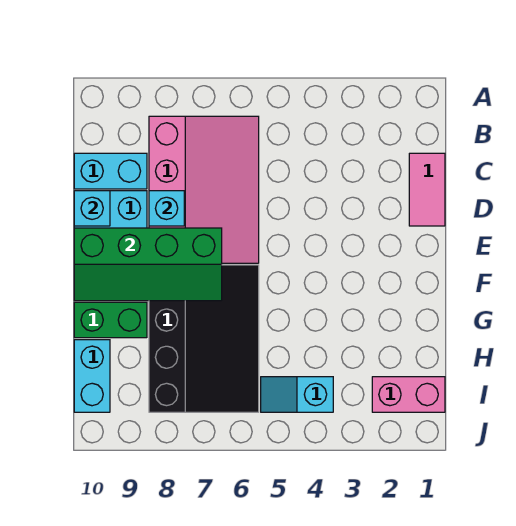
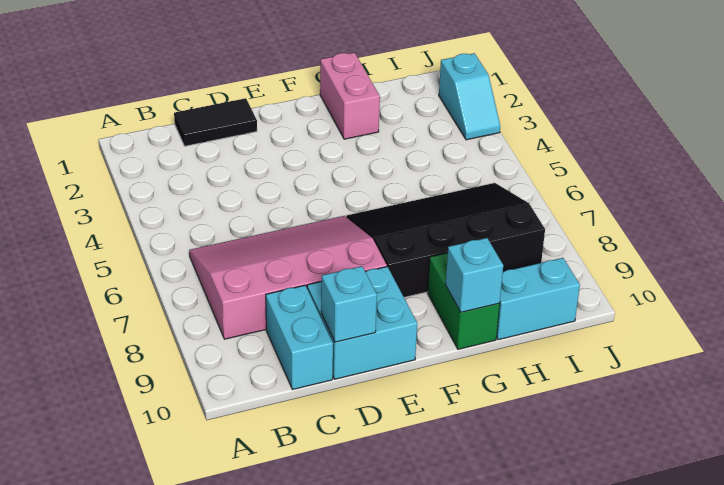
pink 1x2 tile [409,153,445,226] -> black 1x2 tile [174,98,257,146]
cyan 1x1 brick [149,191,184,226] -> cyan 1x1 brick moved to [445,238,503,312]
green 2x4 slope [74,228,222,301] -> none
pink 1x2 brick [372,377,445,412] -> pink 1x2 brick moved to [320,53,380,139]
cyan 1x2 slope [261,377,333,412] -> cyan 1x2 slope moved to [439,53,500,140]

